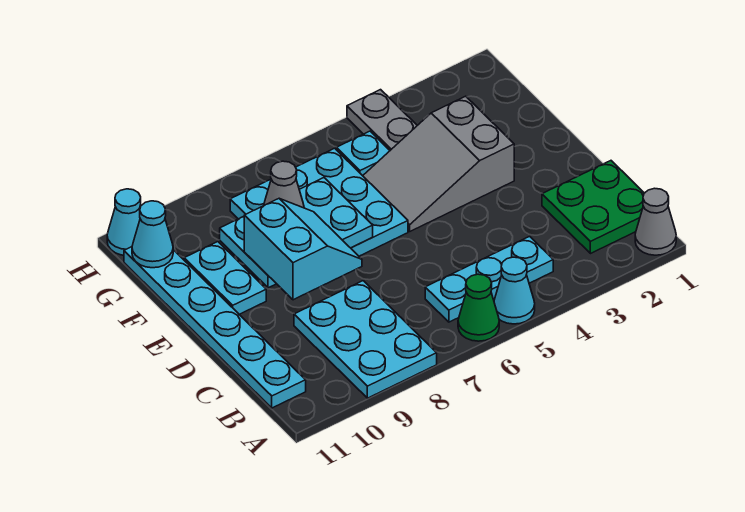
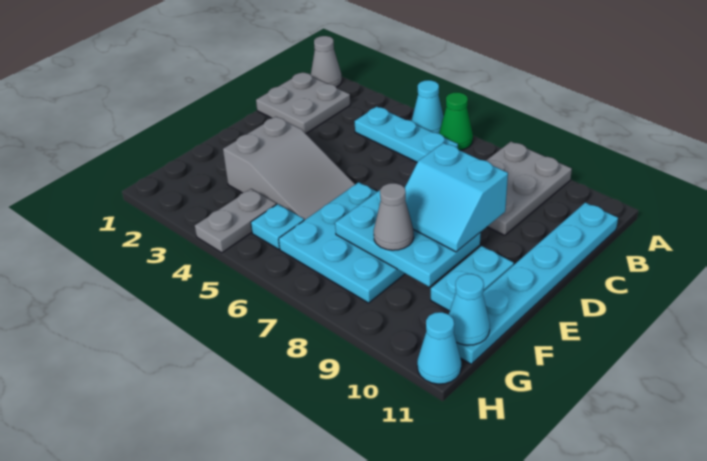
cyan 2x3 plate [294,281,437,398] -> grey 2x3 plate [486,142,572,235]
green 2x2 plate [542,161,644,254] -> grey 2x2 plate [256,72,350,133]
cyan 2x2 slope [244,199,362,300] -> cyan 2x2 slope turned to [405,143,508,252]

